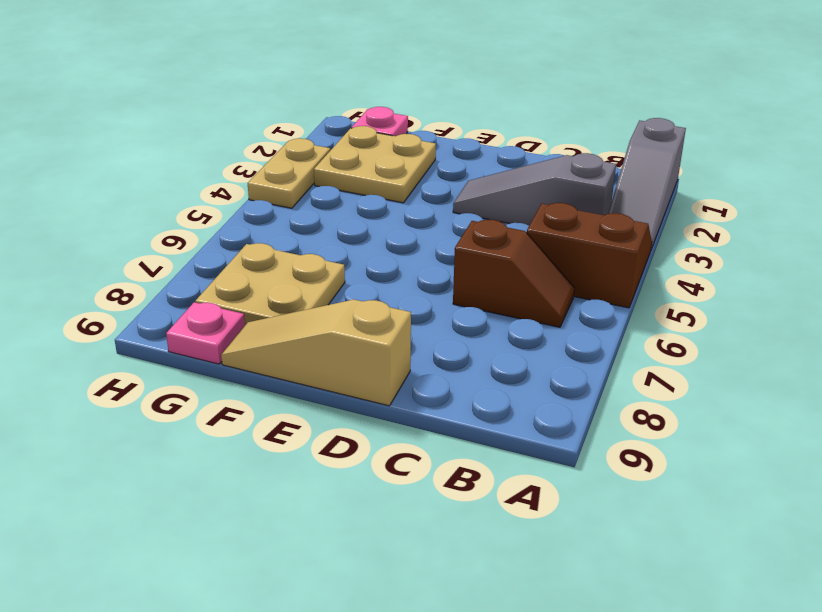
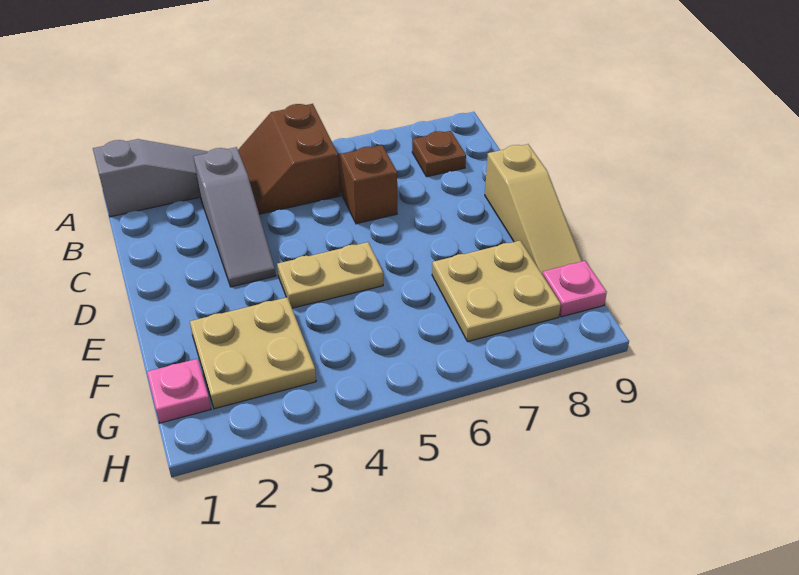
none -> brown 1x1 plate [412,131,466,177]
tan 1x2 plate [248,138,330,208] -> tan 1x2 plate moved to [277,242,383,308]

